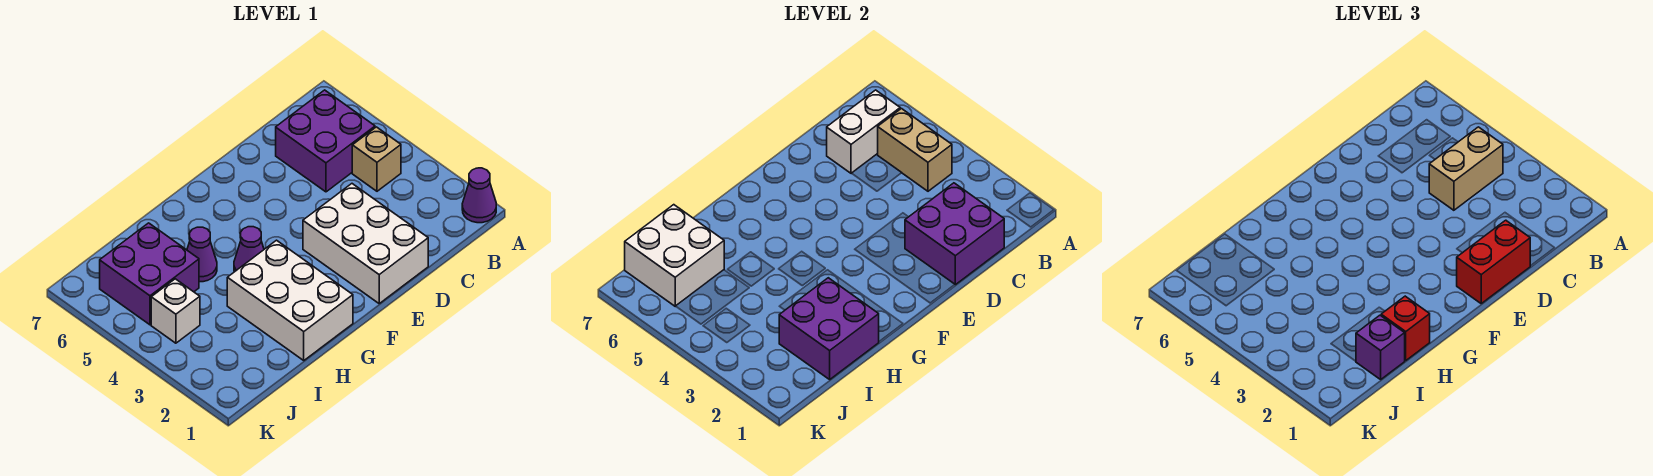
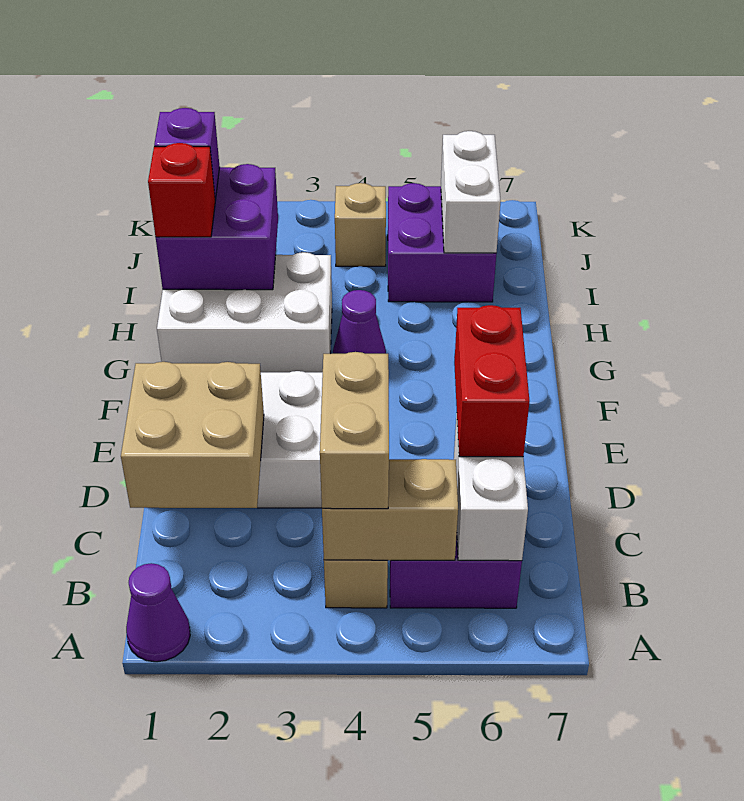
purple 2x2 brick [905,183,1004,285] -> tan 2x2 brick [121,362,264,508]
red 1x2 brick [1457,220,1530,303] -> red 1x2 brick moved to [454,305,530,457]
purple 1x1 cone [187,227,217,282] -> none
white 2x2 brick [625,205,724,306] -> white 1x2 brick [441,131,501,253]
white 1x1 brick [151,279,200,343] -> tan 1x1 brick [335,183,386,266]

